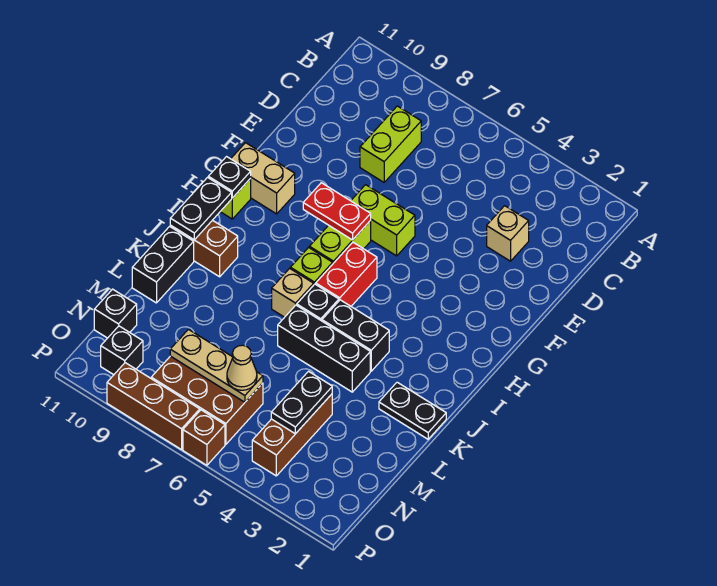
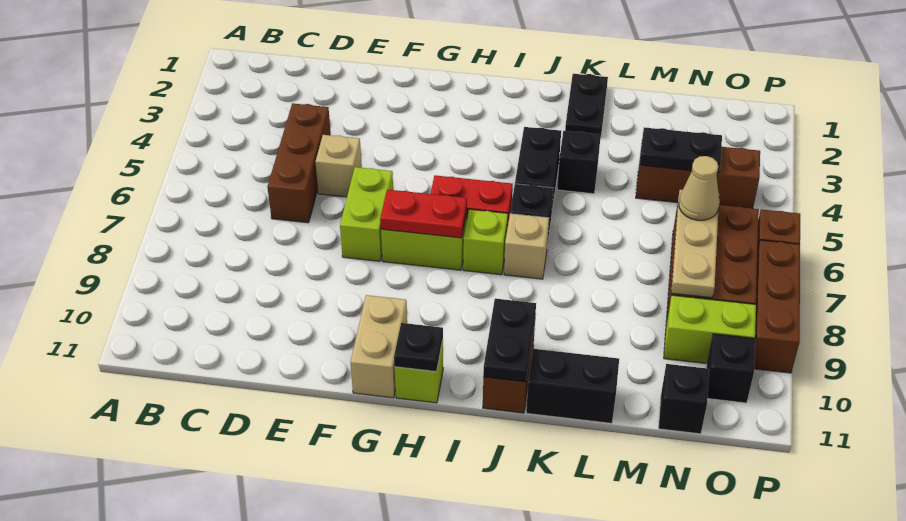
lime 1x2 brick [360,106,421,182] -> lime 1x2 brick moved to [664,295,756,364]
tan 1x1 brick [487,206,529,261] -> tan 1x1 brick moved to [315,135,362,197]
none -> brown 1x3 brick [267,103,331,223]
red 1x2 plate [303,183,371,240] -> red 1x2 plate turned to [380,189,467,238]
black 1x2 plate [170,178,232,240] -> black 1x2 plate turned to [483,299,536,382]
black 1x3 brick [278,305,370,392] -> black 1x1 brick [557,131,601,194]

